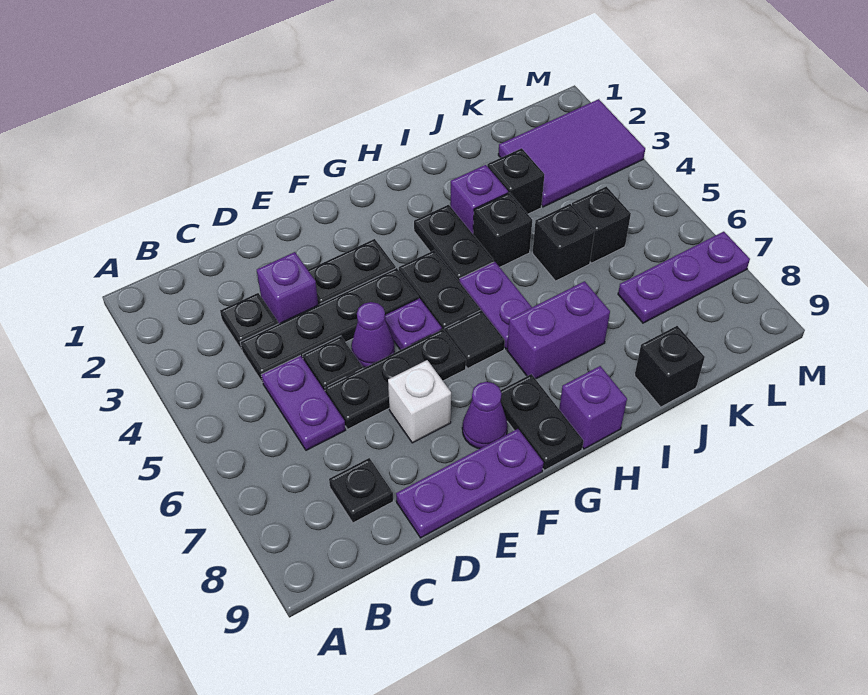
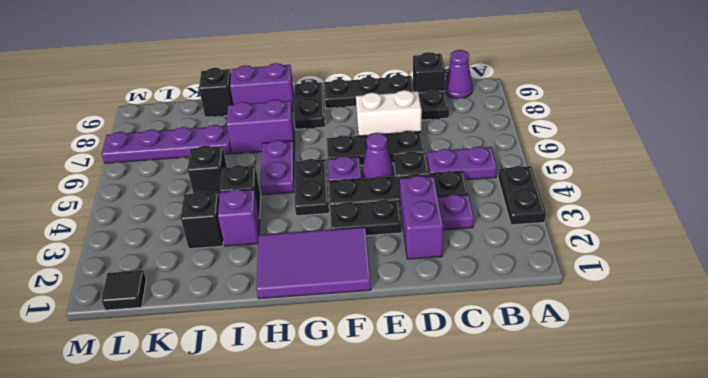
black 1x1 plate [220,293,278,350] -> purple 1x1 plate [438,194,474,230]
purple 1x2 plate [261,356,345,450] -> purple 1x2 plate turned to [427,147,497,180]
purple 1x1 brick [257,252,318,324] -> purple 1x2 brick [400,176,443,259]
purple 1x3 plate [396,429,544,538] -> black 1x3 plate [324,75,414,108]
white 1x1 brick [388,360,451,443] -> white 1x2 brick [356,90,422,136]
purple 1x1 cone [462,382,508,449] -> purple 1x1 cone moved to [445,50,473,99]
black 1x1 tile [445,310,505,368] -> black 1x1 tile moved to [102,270,146,310]
black 1x2 plate [414,205,494,281] -> black 1x2 plate moved to [498,166,546,225]
purple 1x1 brick [559,366,627,449] -> purple 1x2 brick [230,63,294,111]
purple 2x3 tile [498,99,645,207] -> purple 2x3 tile moved to [256,227,371,299]
black 1x1 brick [572,186,631,263] -> black 1x1 brick moved to [413,52,445,93]
purple 1x3 plate [618,232,750,323] -> purple 1x4 plate [102,125,231,163]

